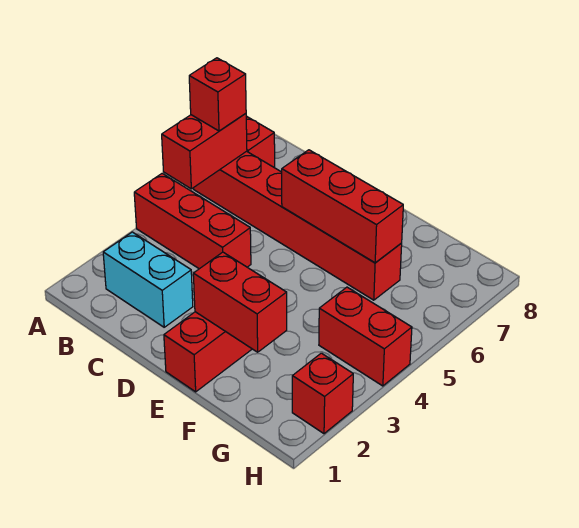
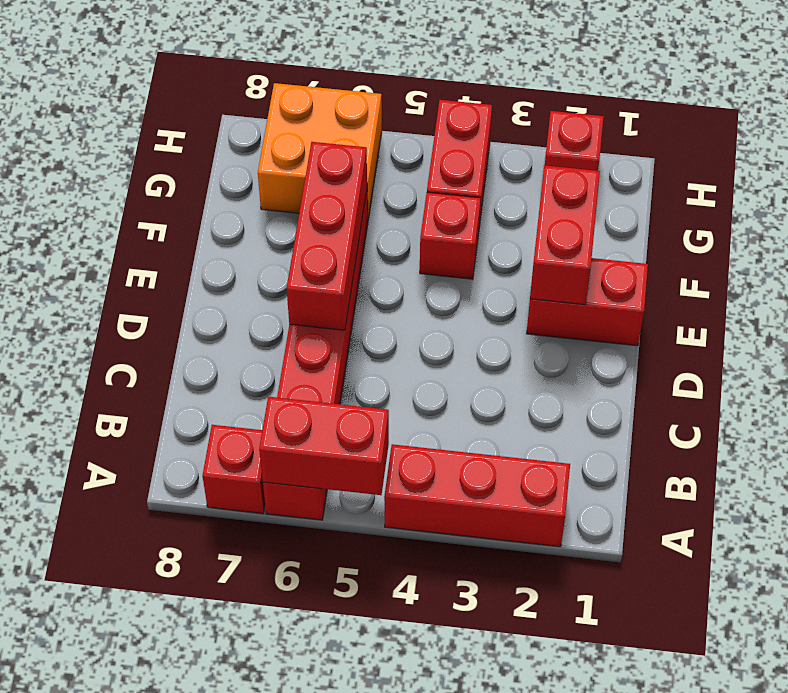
red 1x3 brick [134,173,251,269] -> red 1x3 brick turned to [384,444,570,547]
red 1x1 brick [189,58,246,131] -> red 1x1 brick moved to [420,192,481,279]
cyan 1x2 brick [103,232,193,327] -> none
none -> orange 2x2 brick [258,83,382,218]

